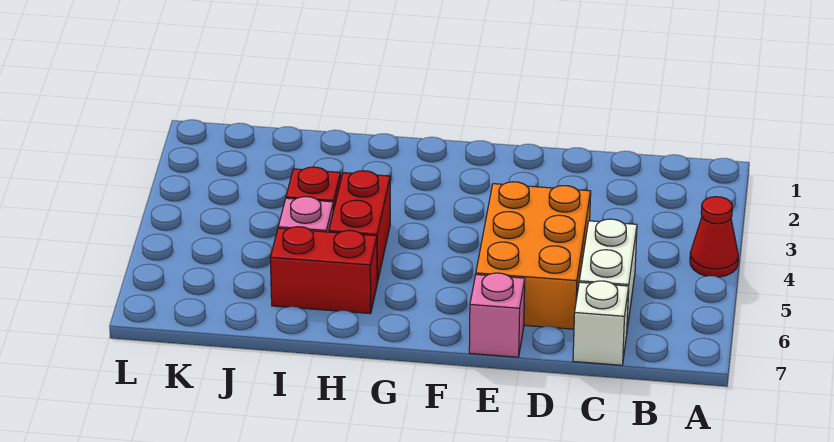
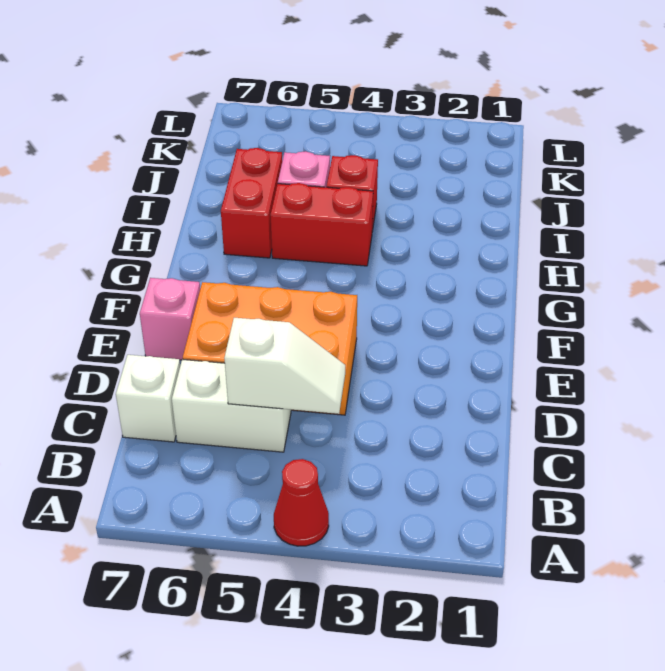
none -> white 1x2 slope [224,318,345,414]

